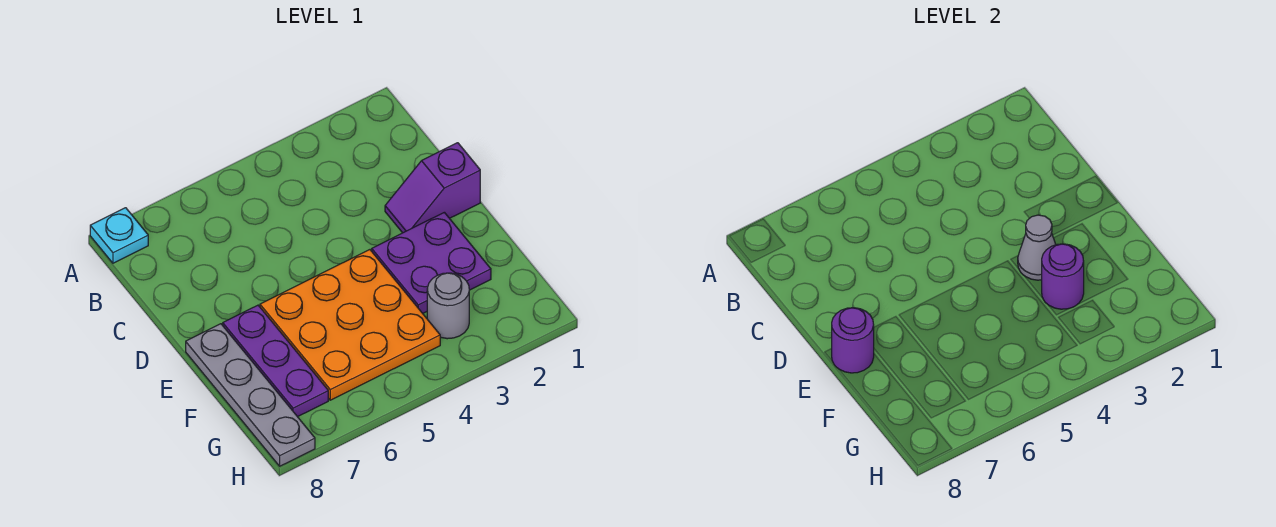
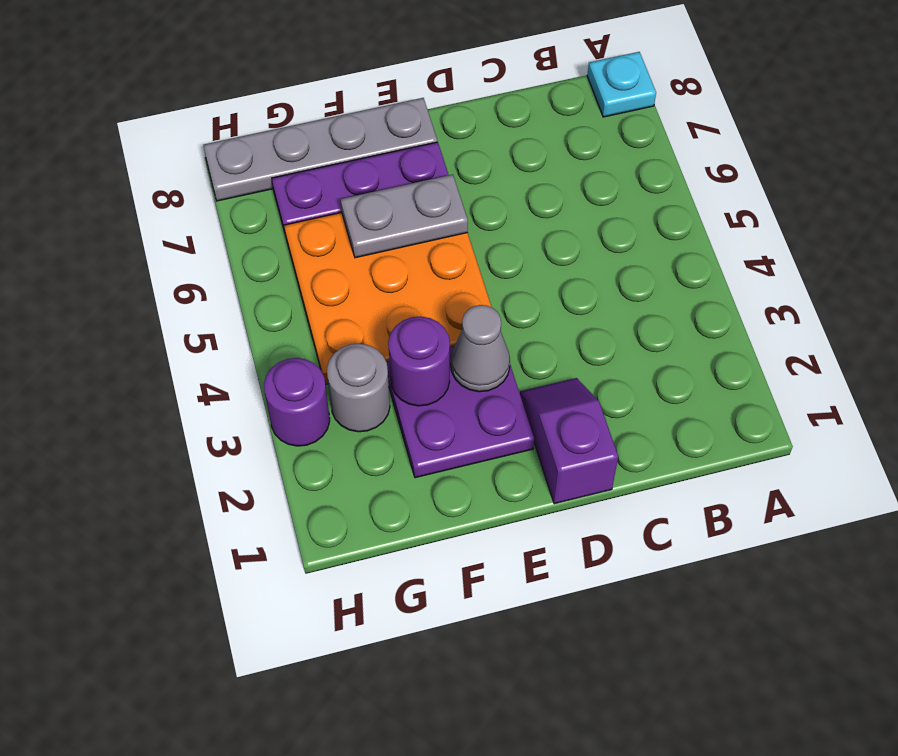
none -> grey 1x2 plate [340,174,468,258]
purple 1x1 round brick [832,308,874,373] -> purple 1x1 round brick moved to [264,358,330,446]

